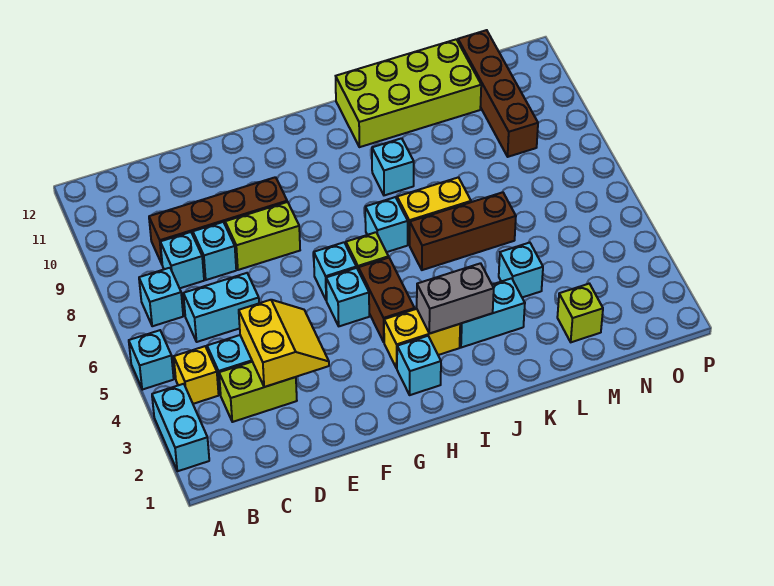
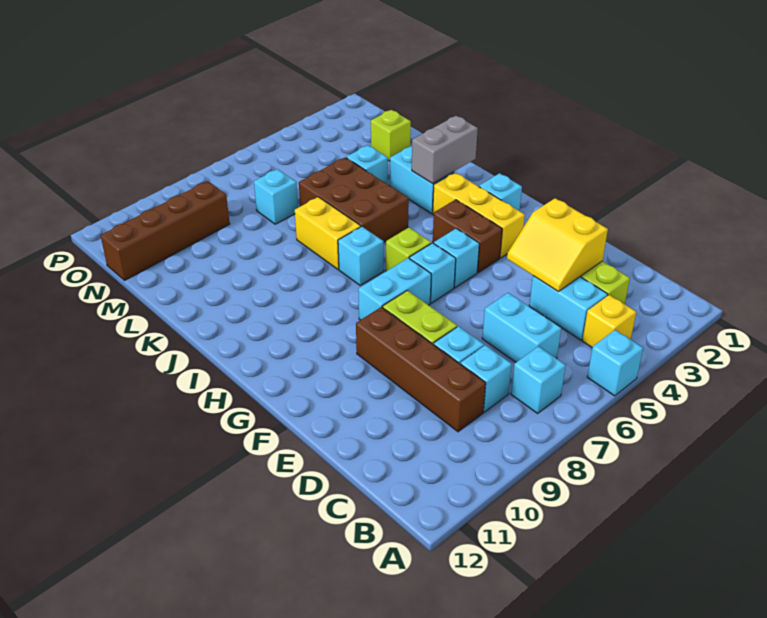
cyan 1x2 brick [152,384,209,471] -> cyan 1x2 brick moved to [358,258,431,320]
yellow 2x2 slope [239,300,329,387] -> yellow 2x2 slope turned to [507,198,608,291]
yellow 1x2 brick [384,309,460,368] -> yellow 1x3 brick [433,173,525,258]
brown 1x2 brick [359,258,414,342] -> brown 1x2 brick turned to [433,200,502,272]
grey 1x2 brick [417,263,494,334] -> grey 1x2 brick turned to [412,116,478,184]
brown 1x3 brick [410,192,516,270] -> brown 2x3 brick [299,158,409,242]
cyan 1x1 brick [372,138,414,195] -> cyan 1x1 brick moved to [254,169,298,224]
lime 2x4 brick [336,39,481,147] -> none

